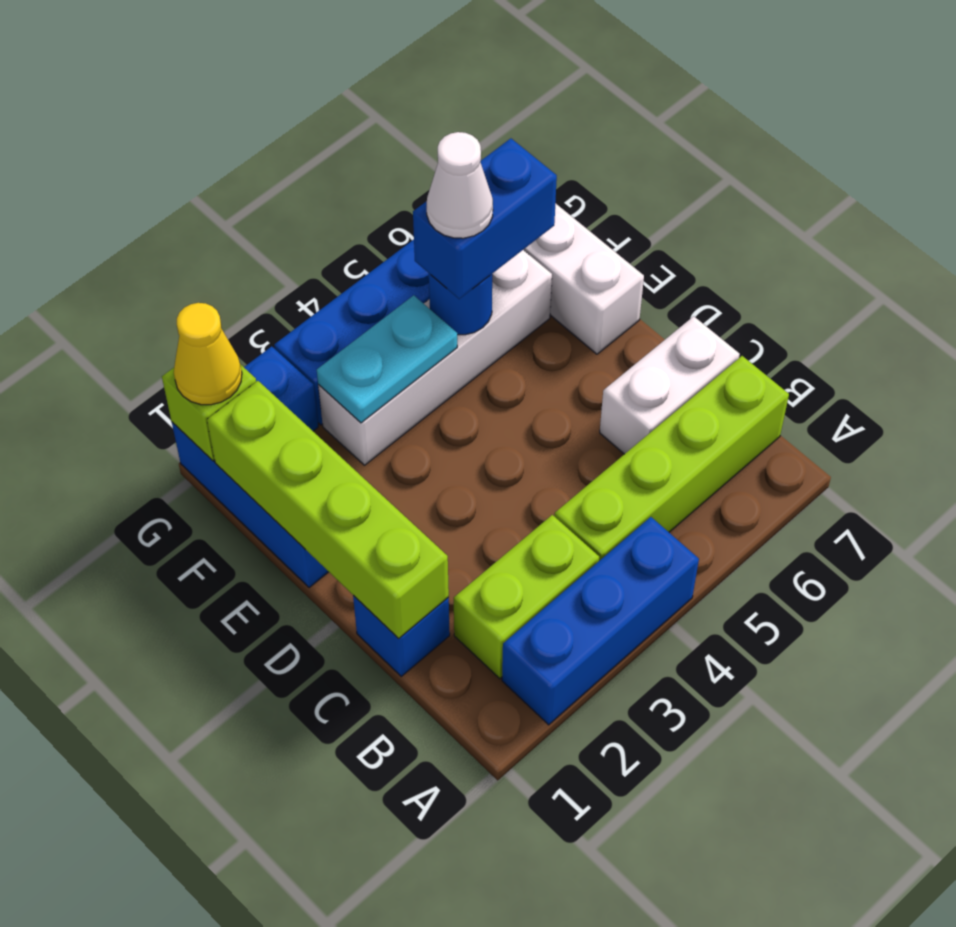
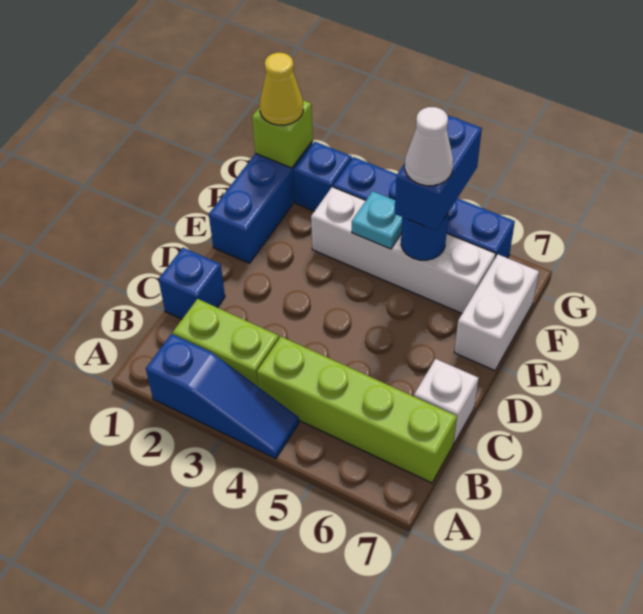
blue 1x3 brick [502,517,699,725] -> blue 1x3 slope [146,334,299,459]
lime 1x4 brick [207,381,449,639] -> none
white 1x2 brick [600,316,740,454] -> white 1x1 brick [414,359,479,444]
cyan 1x2 plate [317,295,457,423] -> cyan 1x1 plate [352,191,402,249]
blue 1x2 brick [413,139,557,299] -> blue 1x2 brick turned to [395,115,482,231]

